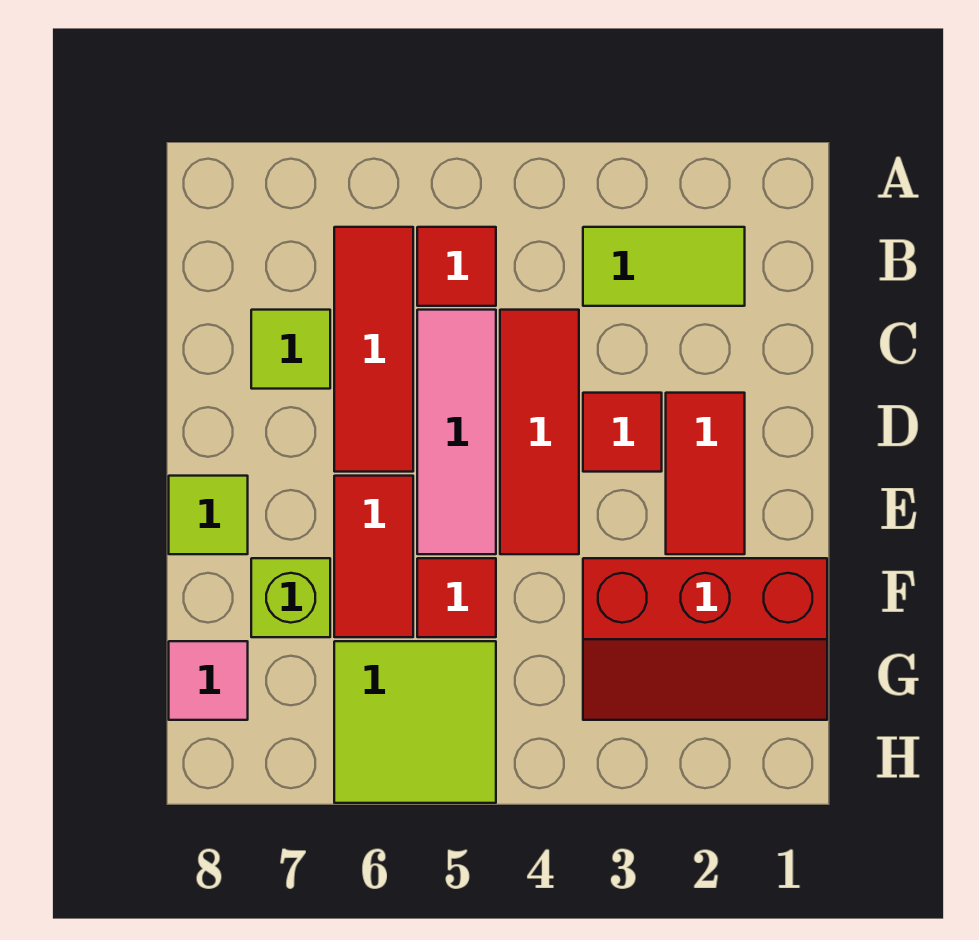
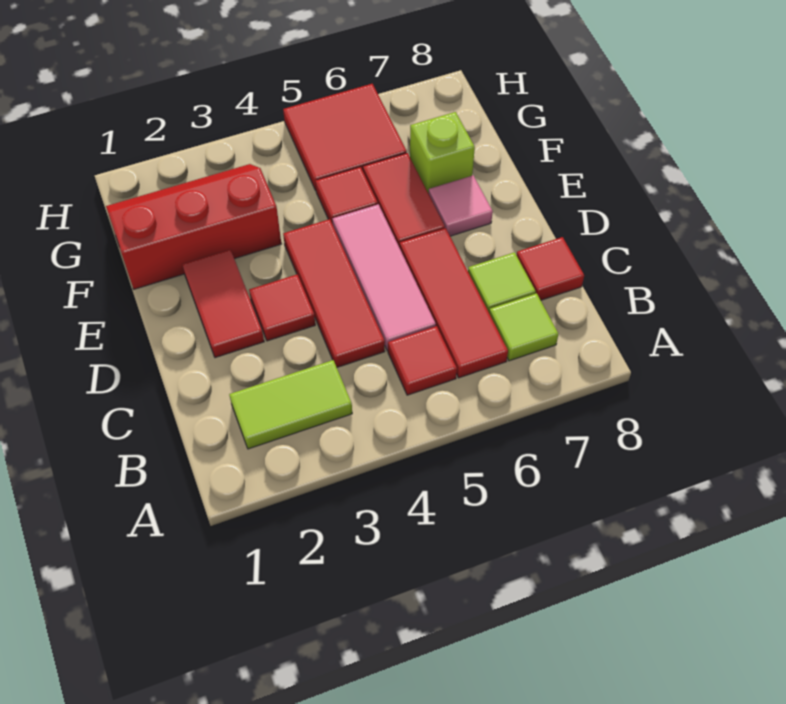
none -> red 1x1 tile [517,237,584,300]
lime 1x1 tile [169,476,248,554] -> lime 1x1 tile moved to [489,293,558,361]
lime 2x2 tile [334,641,496,803] -> red 2x2 tile [283,84,407,190]
pink 1x1 tile [169,641,248,720] -> pink 1x1 tile moved to [428,175,493,236]

